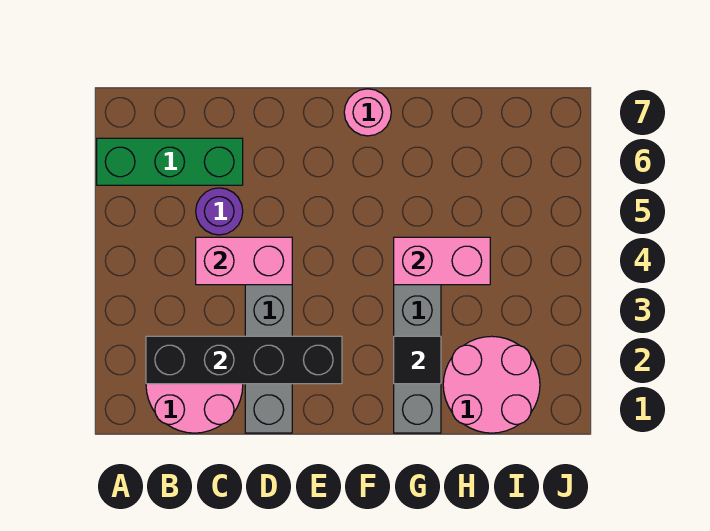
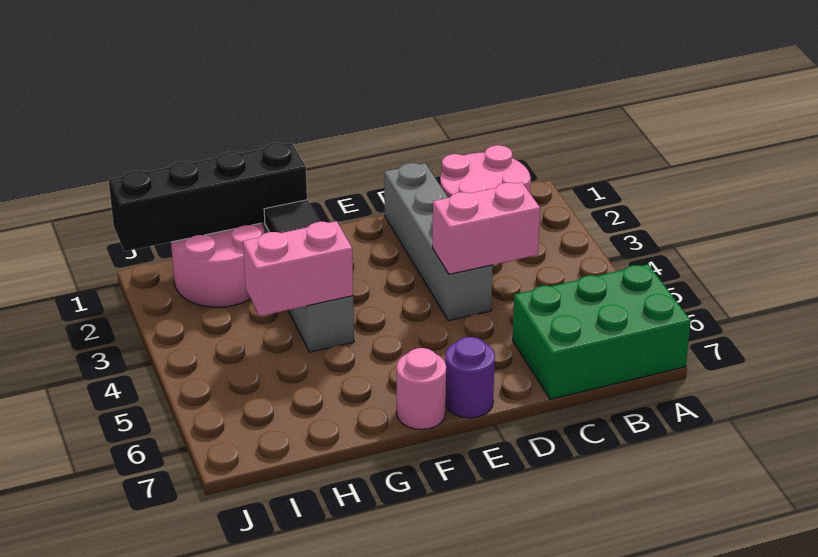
green 1x3 brick [97,138,243,185] -> green 2x3 brick [512,264,691,399]
black 1x4 brick [146,336,342,384] -> black 1x4 brick moved to [109,143,307,252]
purple 1x1 round brick [196,188,243,235] -> purple 1x1 round brick moved to [445,337,495,418]

